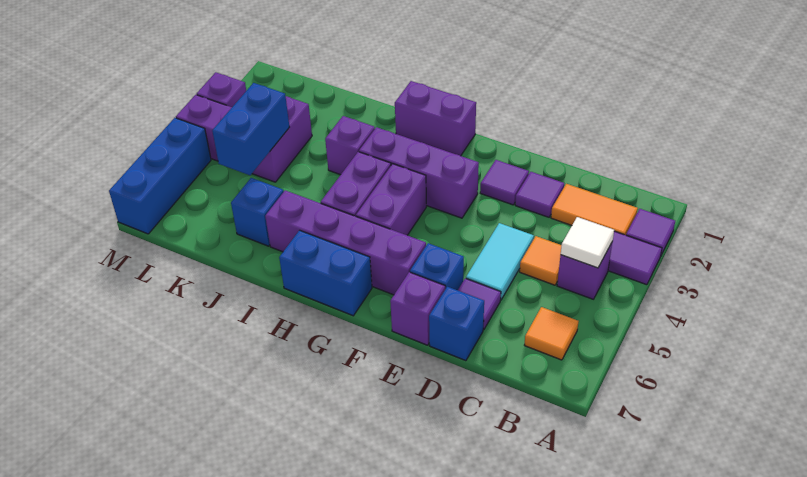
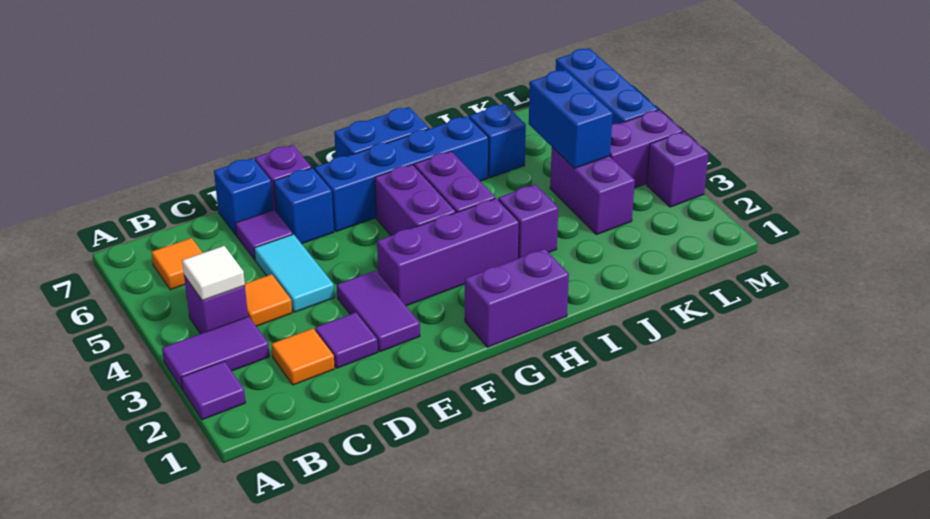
orange 1x2 tile [551,184,638,235] -> orange 1x1 tile [272,328,335,385]
purple 1x1 tile [480,160,529,205] -> purple 1x2 tile [337,270,420,352]
purple 1x4 brick [265,190,426,295] -> blue 1x4 brick [314,116,488,232]

